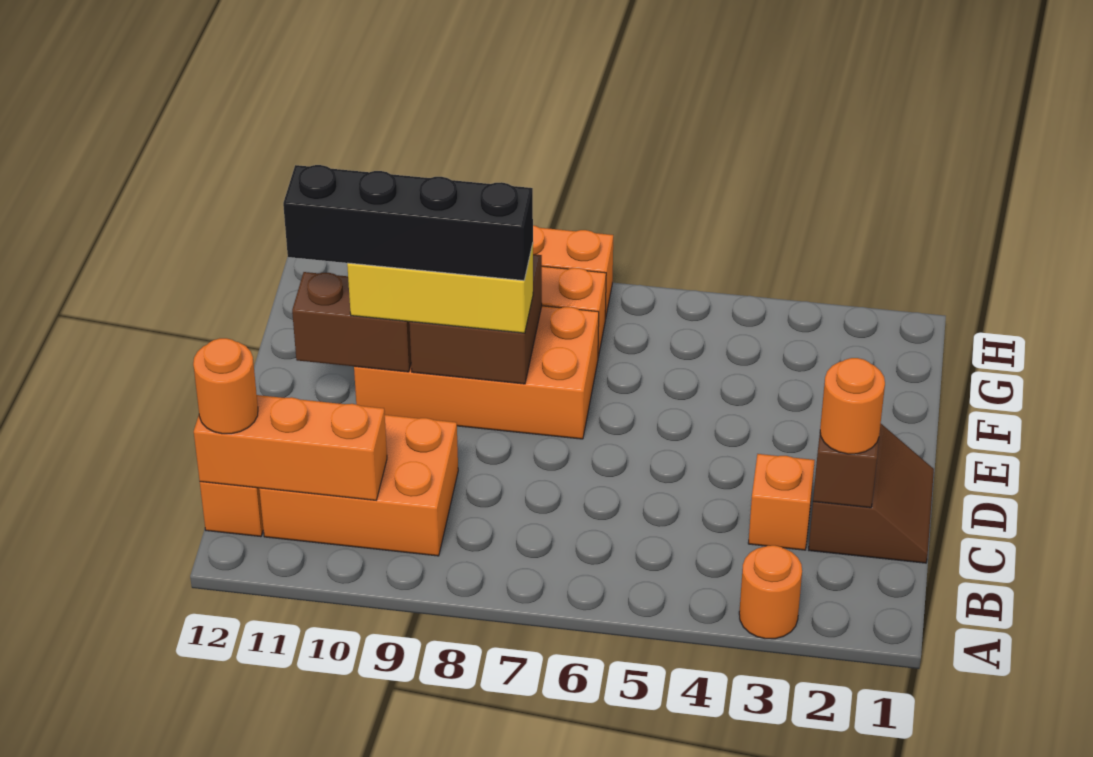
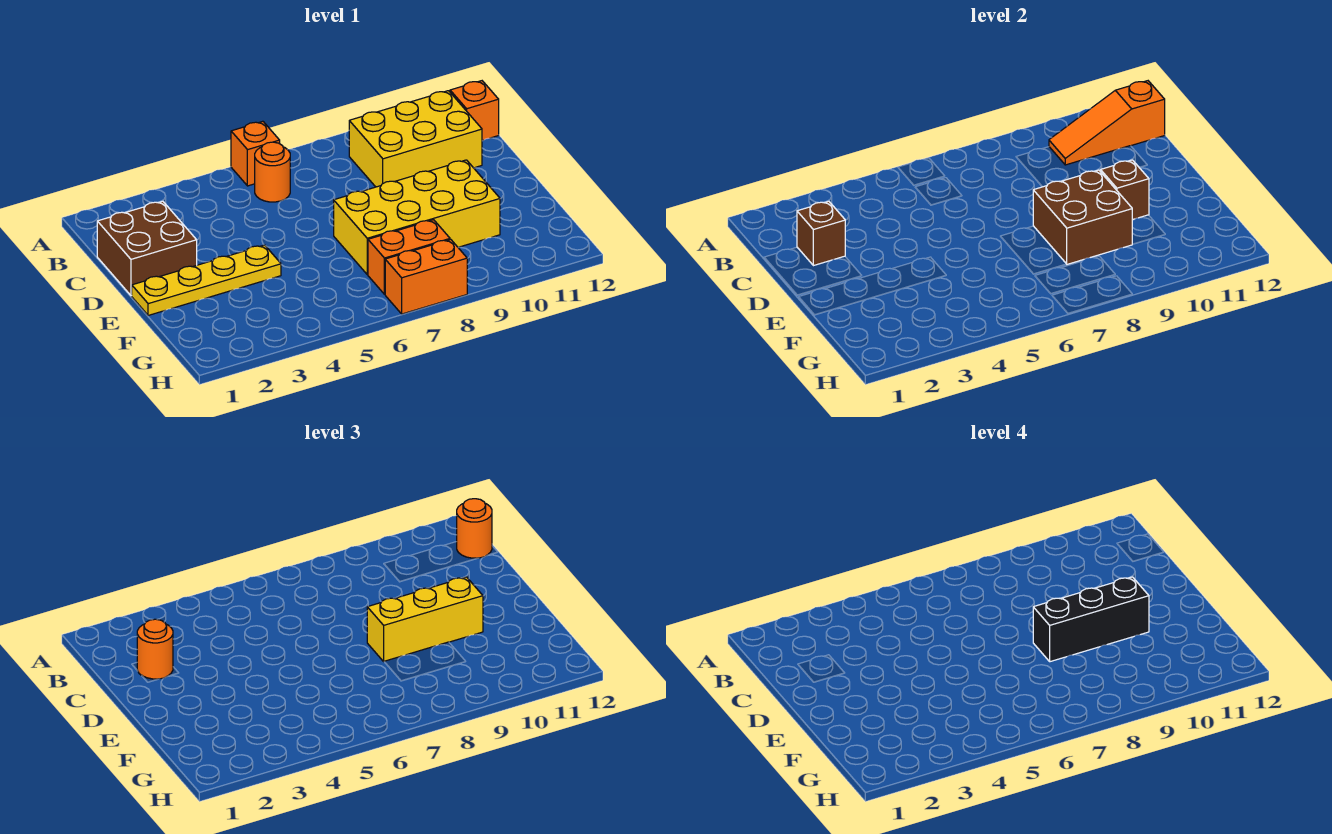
orange 1x1 round brick [739,545,802,639] -> orange 1x1 round brick moved to [255,142,290,202]
orange 2x3 brick [259,415,458,556] -> yellow 2x3 brick [349,91,482,187]
orange 1x3 brick [194,395,387,500] -> orange 1x3 slope [1049,81,1165,165]
brown 2x2 slope [809,424,934,563] -> brown 2x2 brick [97,201,197,296]
orange 1x1 brick [748,454,815,550] -> orange 1x1 brick moved to [231,121,280,186]
none -> yellow 1x4 plate [132,245,281,315]
orange 2x4 brick [354,306,599,439] -> yellow 2x4 brick [334,160,500,275]
black 1x4 brick [283,165,533,281] -> black 1x3 brick [1033,577,1149,662]
brown 1x2 brick [292,272,411,372] -> brown 1x1 brick [1101,160,1149,220]

